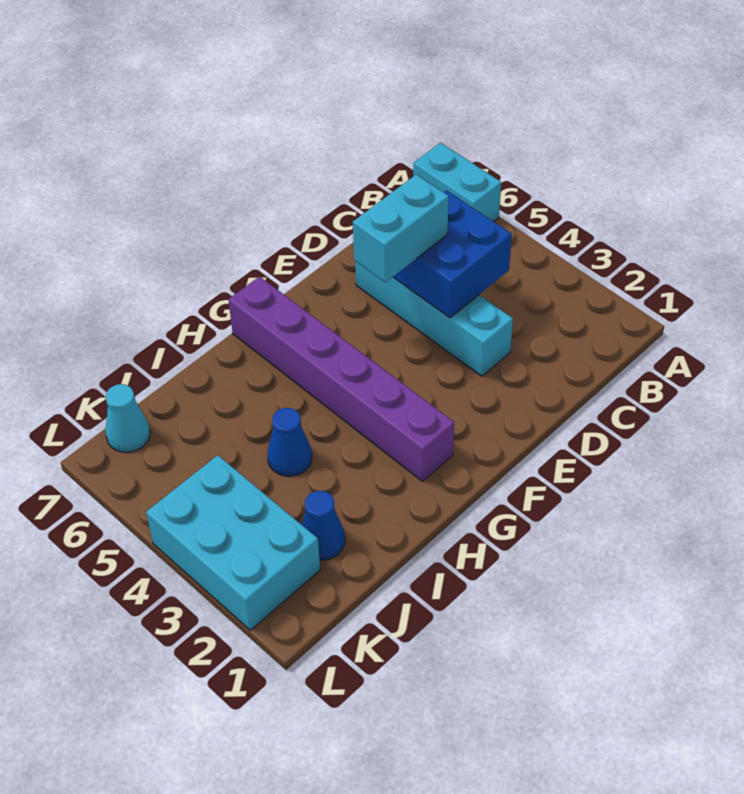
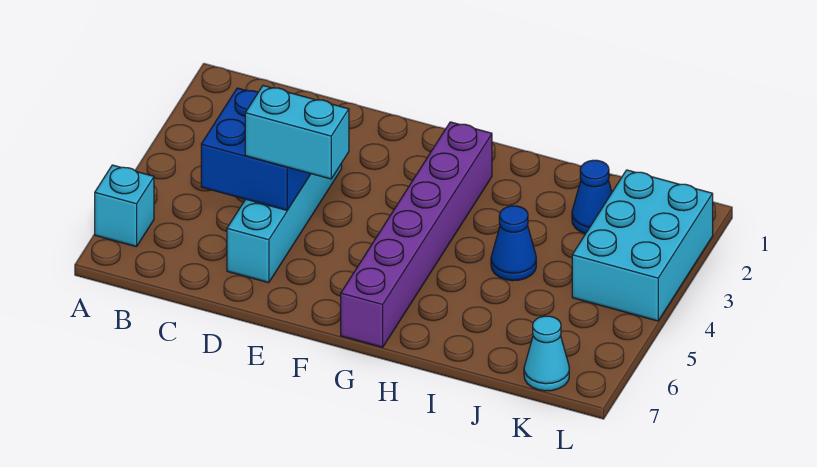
cyan 1x2 brick [413,143,501,222] -> cyan 1x1 brick [95,165,154,247]

